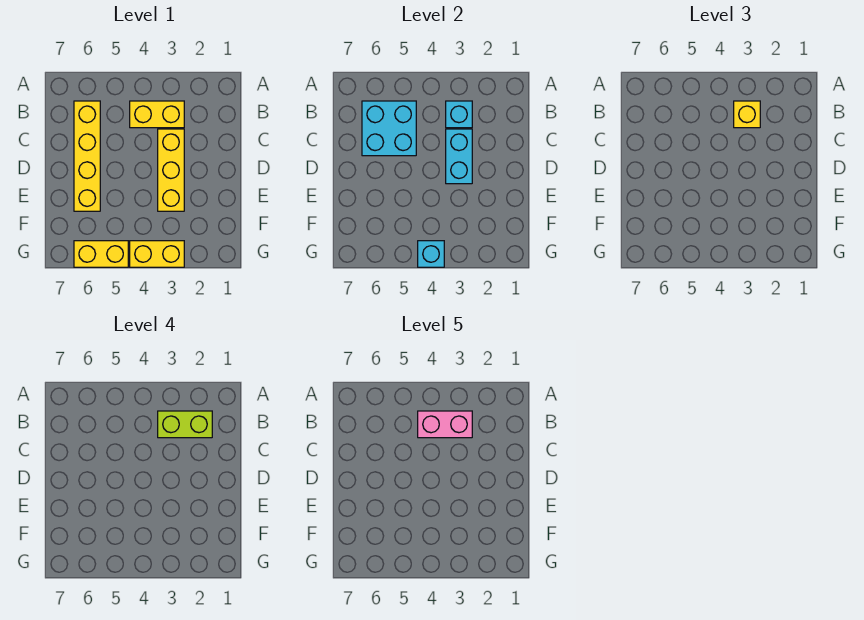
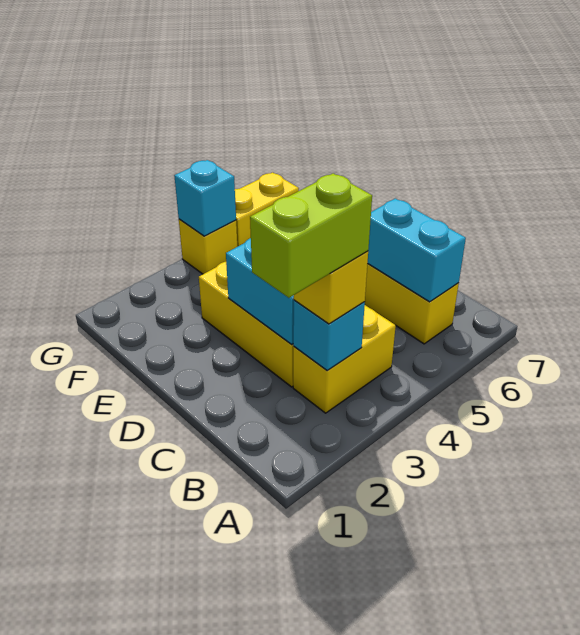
pink 1x2 brick [418,411,472,438] -> none
cyan 2x2 brick [362,101,416,156] -> cyan 1x2 brick [368,198,466,302]
yellow 1x2 brick [130,241,184,267] -> yellow 1x1 brick [179,219,237,274]

